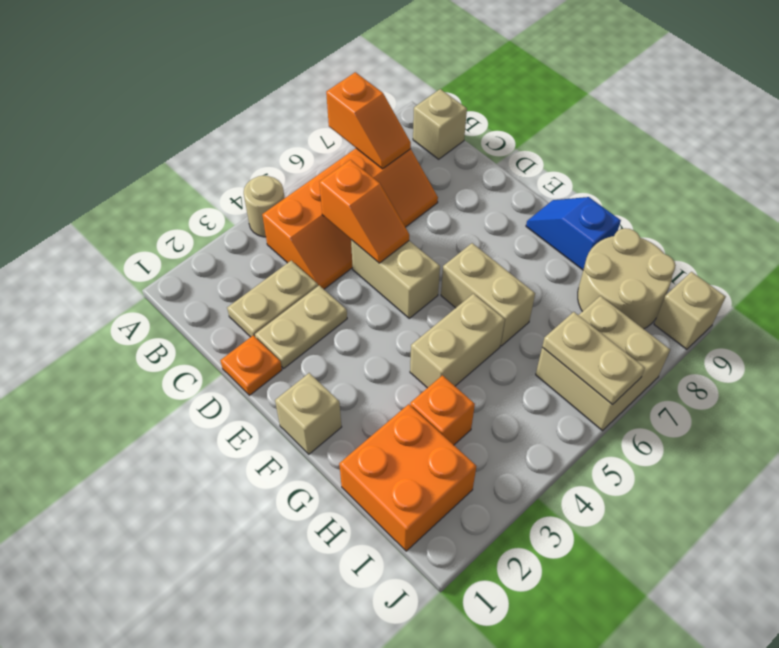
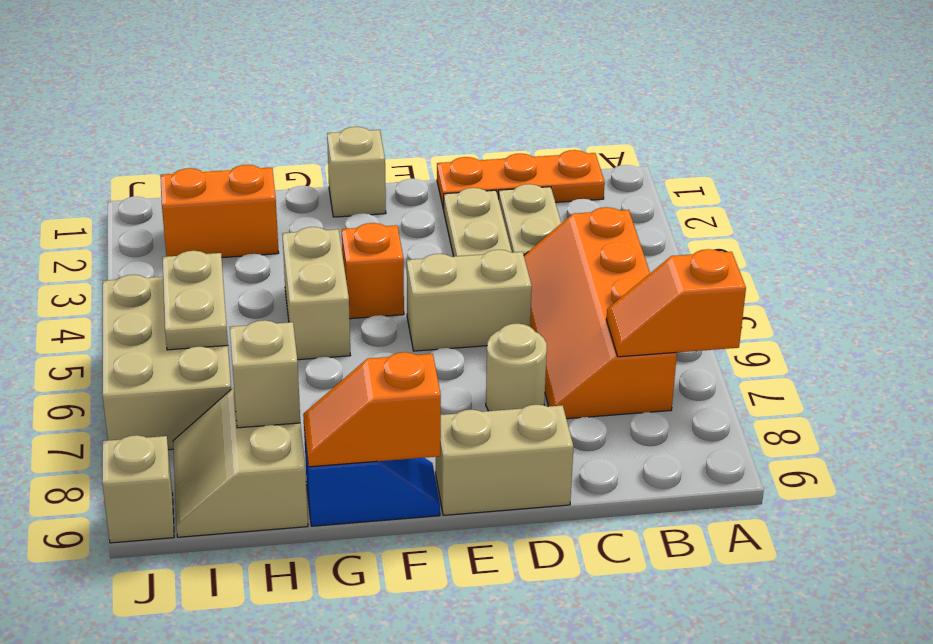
tan 1x1 round brick [244,176,285,237] -> tan 1x1 round brick moved to [486,323,547,411]
tan 1x1 brick [413,89,467,159] -> tan 1x1 brick moved to [230,320,300,428]
orange 1x2 slope [319,160,409,263] -> orange 1x2 slope moved to [303,352,441,467]
orange 1x1 plate [220,336,282,395] -> orange 1x3 plate [437,150,605,210]
tan 1x2 brick [441,243,535,346] -> tan 1x2 brick moved to [436,405,574,515]
orange 2x2 brick [339,404,476,551] -> orange 1x2 brick [161,165,279,258]
orange 1x1 brick [410,375,475,445] -> orange 1x1 brick moved to [342,223,404,319]
tan 2x2 round brick [578,228,676,329] -> tan 2x2 slope [173,388,308,537]
tan 2x2 brick [536,296,670,431] -> tan 2x3 brick [103,275,231,450]
tan 1x2 plate [542,312,645,405] -> tan 1x2 plate turned to [163,251,228,350]

